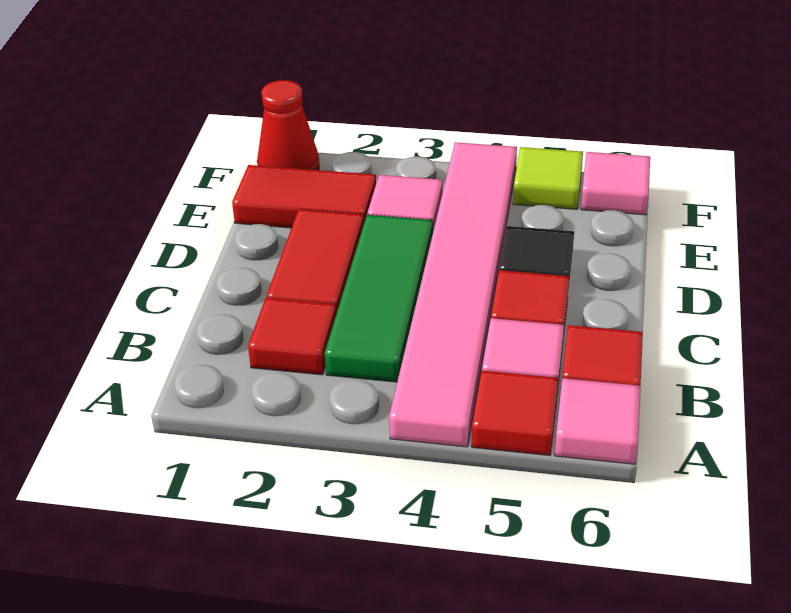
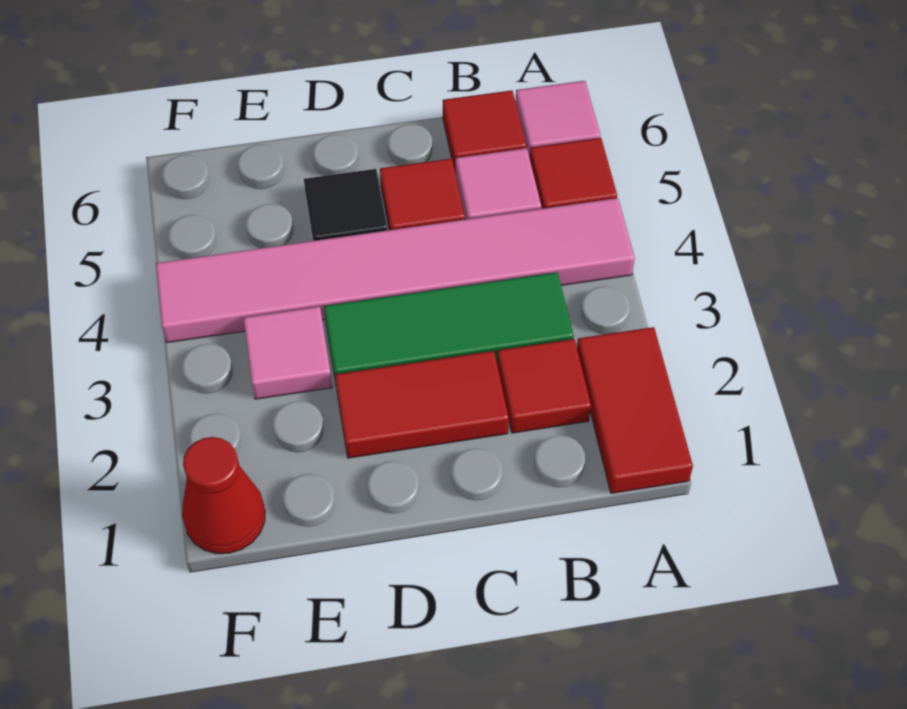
red 1x2 tile [232,165,376,228] -> red 1x2 tile moved to [577,327,693,493]
lime 1x1 tile [513,147,583,209] -> none
pink 1x1 tile [581,152,650,215] -> none

